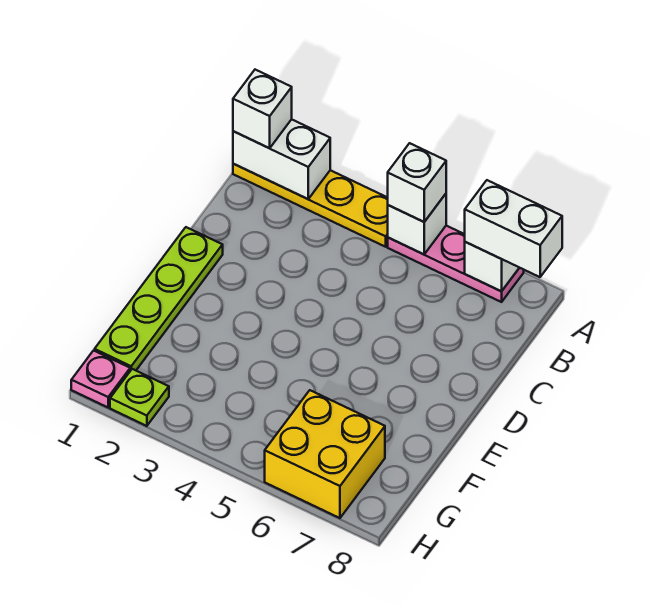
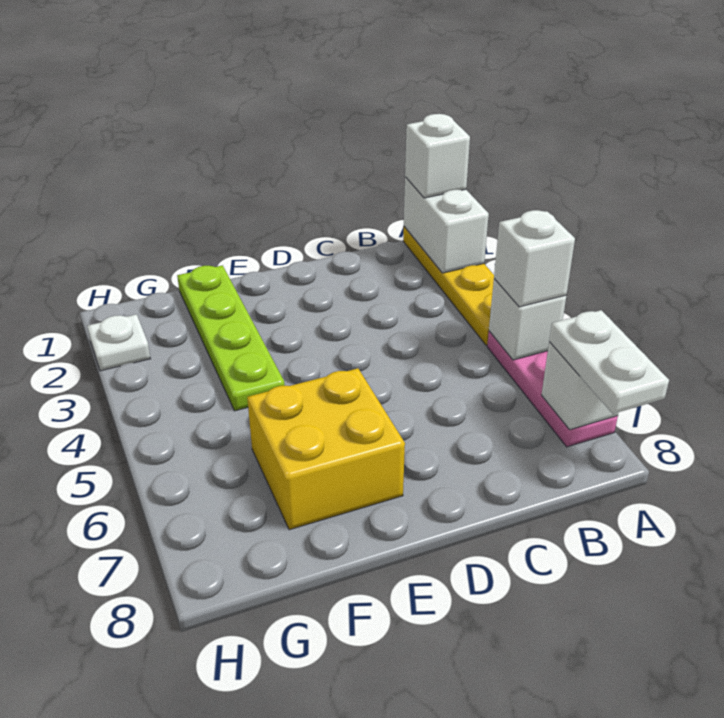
white 1x2 brick [465,180,562,277] -> white 1x2 plate [549,310,669,414]
lime 1x4 plate [95,227,223,371] -> lime 1x4 plate turned to [177,265,285,411]
yellow 2x2 brick [265,390,385,518] -> yellow 2x2 brick moved to [247,368,405,530]
pink 1x1 plate [71,351,130,407] -> none
lime 1x1 plate [110,369,169,426] -> white 1x1 plate [87,314,151,371]

